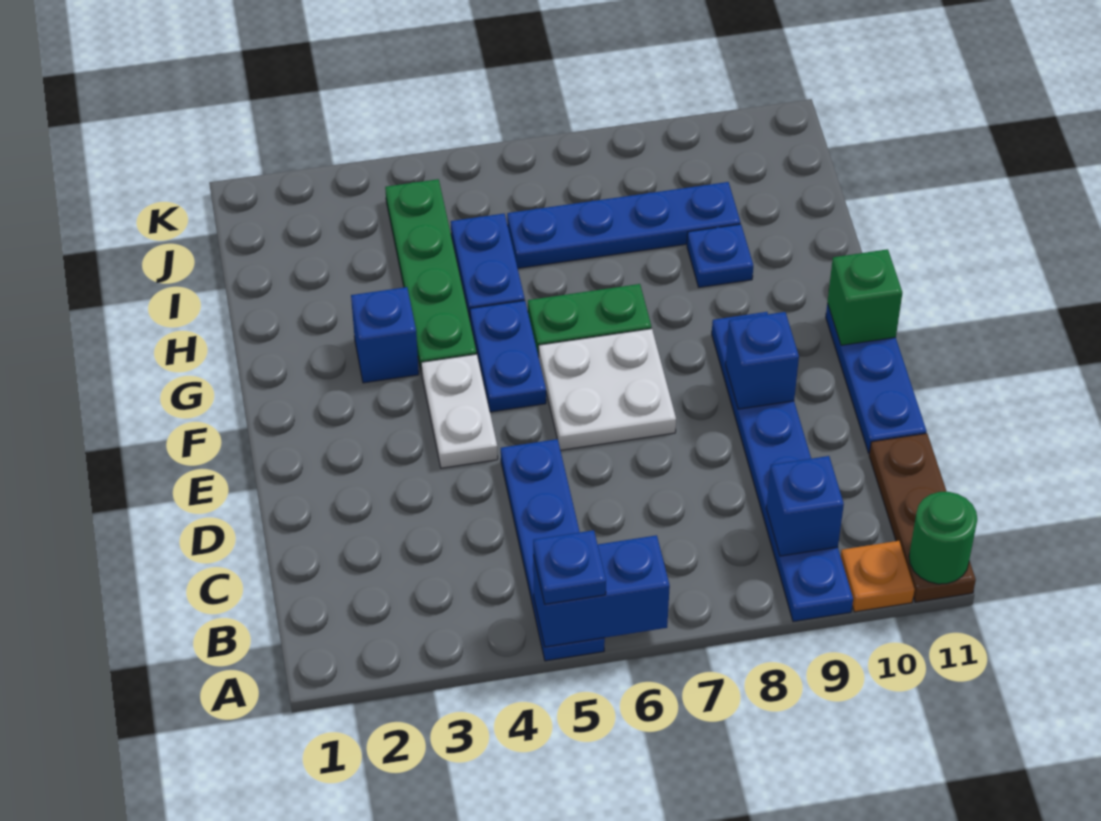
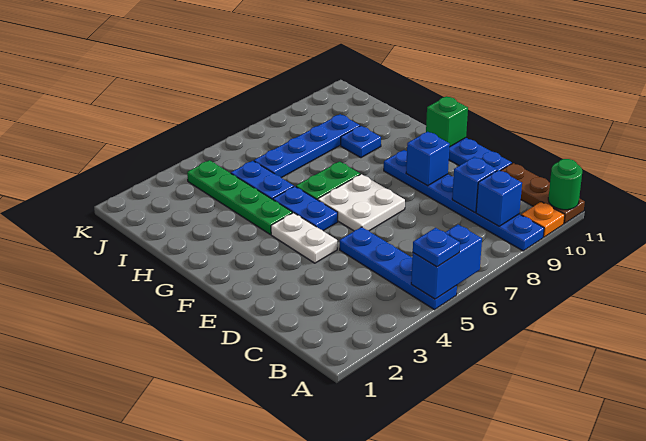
blue 1x1 brick [351,287,419,383] -> blue 1x1 brick moved to [452,157,497,213]

